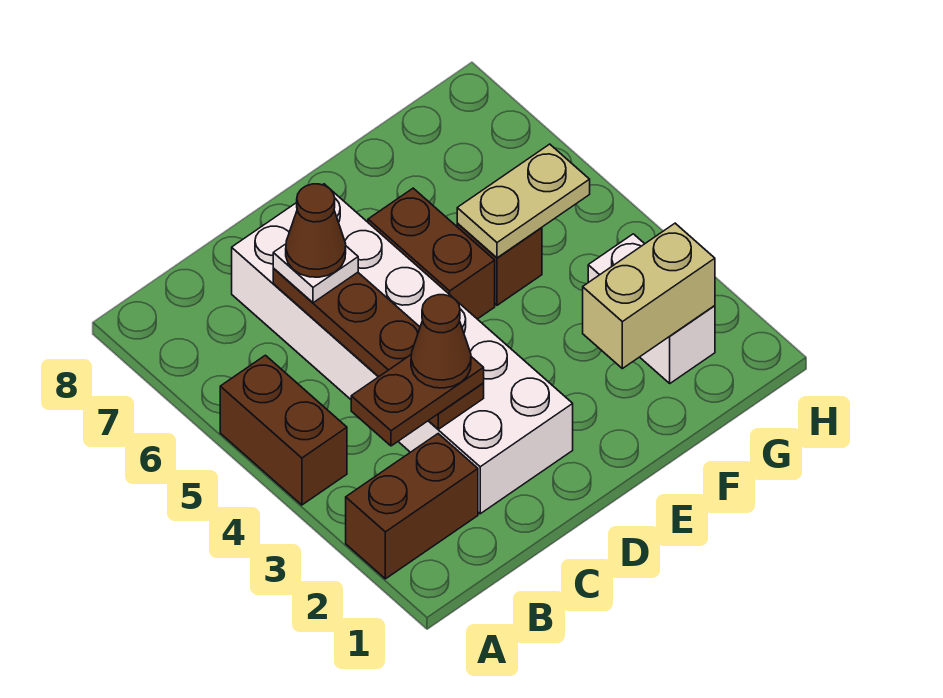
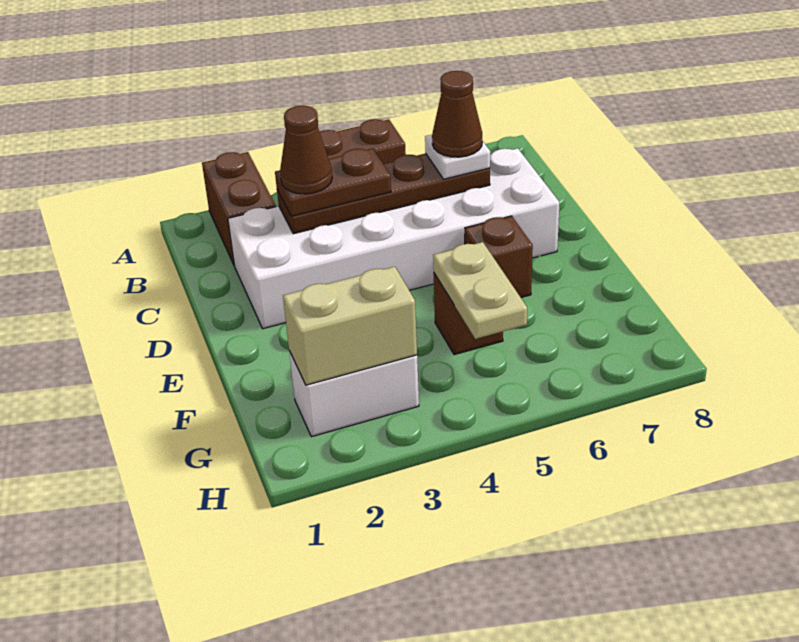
brown 1x2 plate [351,355,484,446] -> brown 1x2 plate turned to [275,149,391,216]
brown 1x2 brick [368,188,495,319] -> brown 1x1 brick [465,216,533,297]
tan 1x2 brick [583,223,715,369] -> tan 1x2 brick turned to [283,267,417,385]

